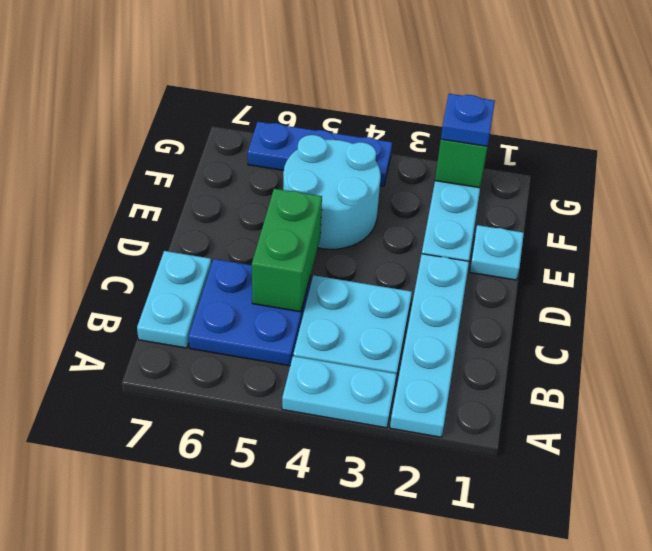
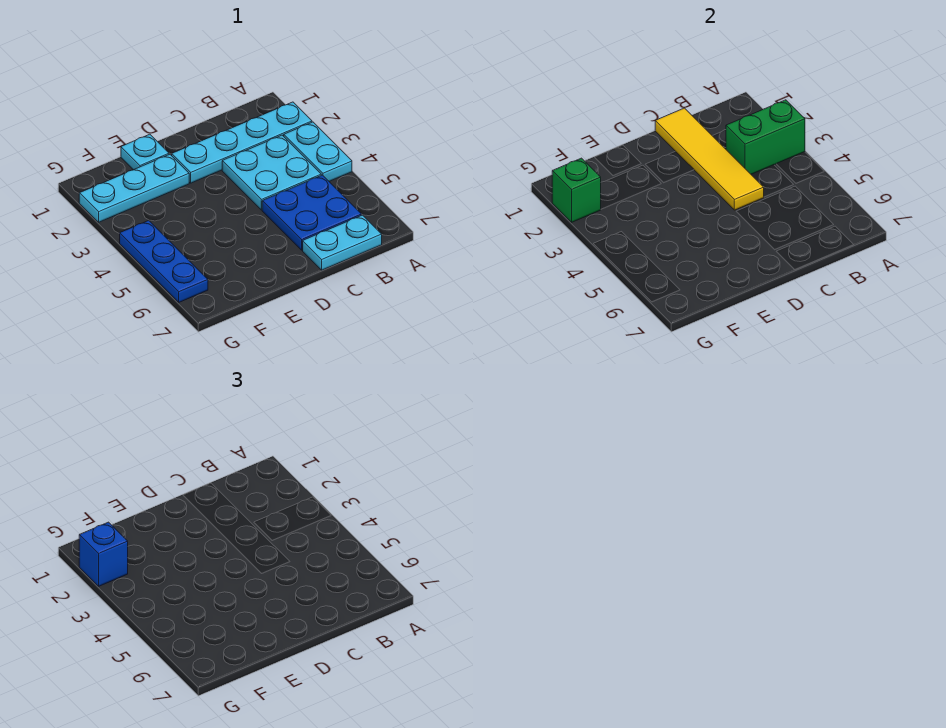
none -> yellow 1x4 tile [655,108,764,210]
green 1x2 brick [252,189,322,312] -> green 1x2 brick moved to [726,100,805,174]
cyan 2x2 round brick [283,135,381,249] -> none
blue 1x1 plate [441,94,495,146] -> blue 1x1 brick [79,522,128,586]

